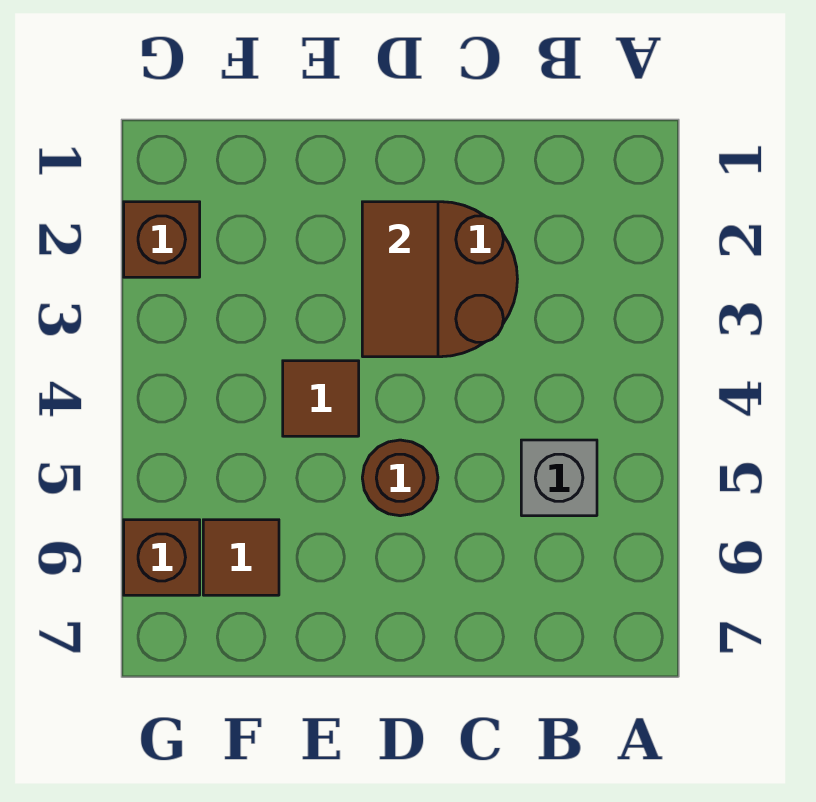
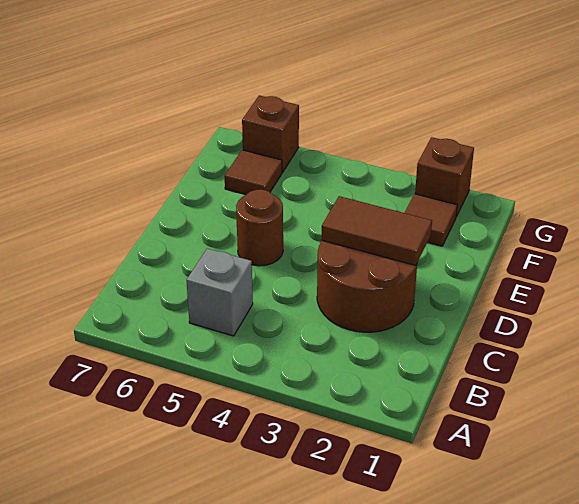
brown 1x1 tile [283,361,359,436] -> brown 1x1 tile moved to [405,194,457,246]

